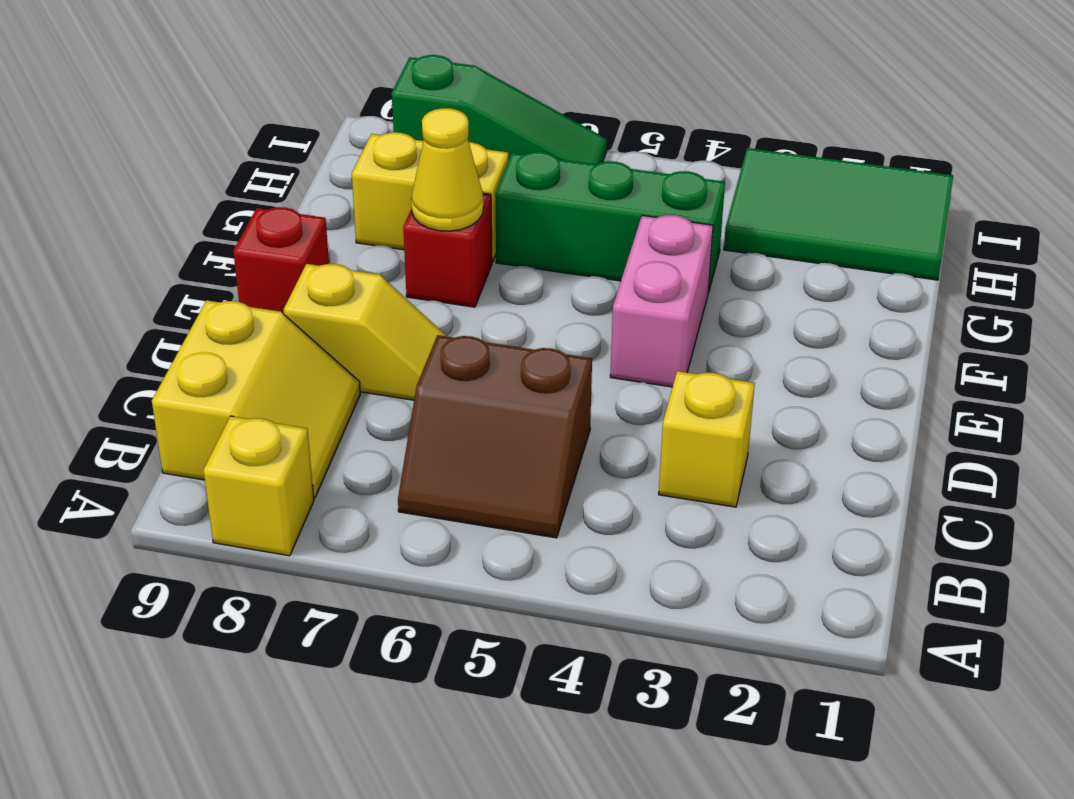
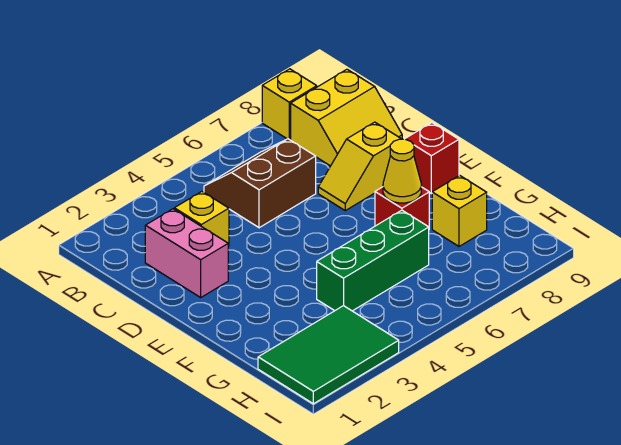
yellow 2x2 slope [152,300,360,498] -> yellow 2x2 slope turned to [291,69,402,166]
pink 1x2 brick [610,215,713,387] -> pink 1x2 brick moved to [145,209,228,297]
yellow 1x2 brick [352,132,508,262] -> yellow 1x1 brick [432,175,487,246]
green 1x3 slope [392,55,607,164] -> none

